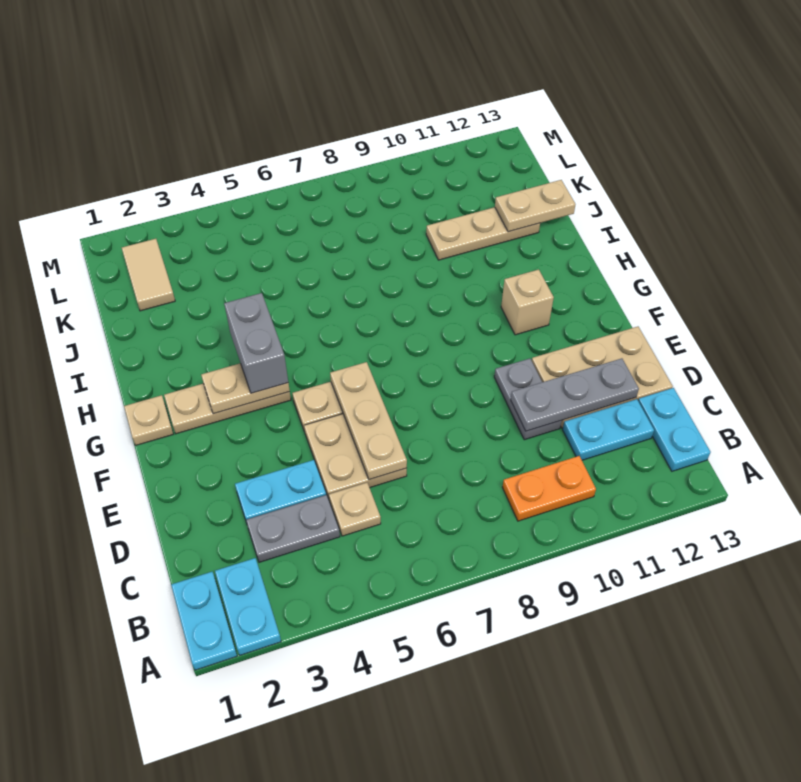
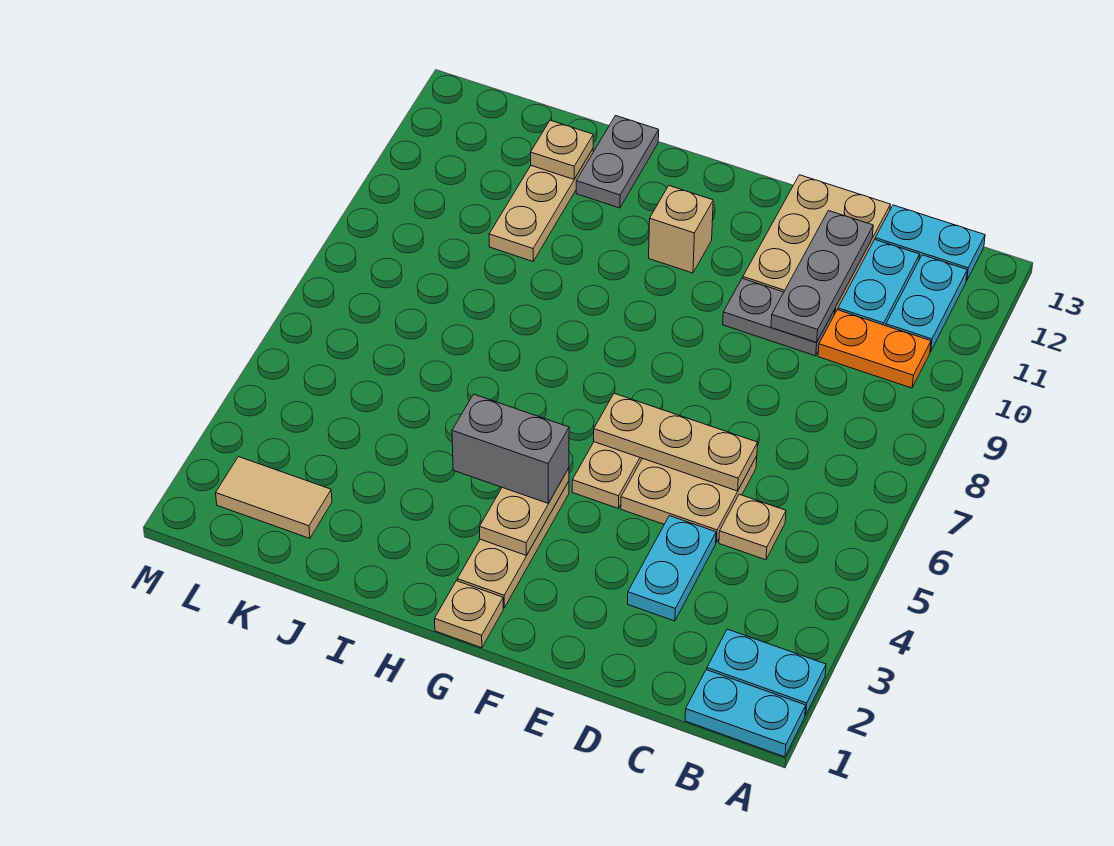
orange 1x2 plate [502,456,596,521] -> orange 1x2 plate turned to [818,310,931,388]
none -> cyan 1x2 plate [886,255,967,352]
grey 1x2 plate [246,495,340,562] -> grey 1x2 plate moved to [576,116,659,208]
tan 1x2 plate [495,180,576,232] -> tan 1x1 plate [531,120,593,179]

